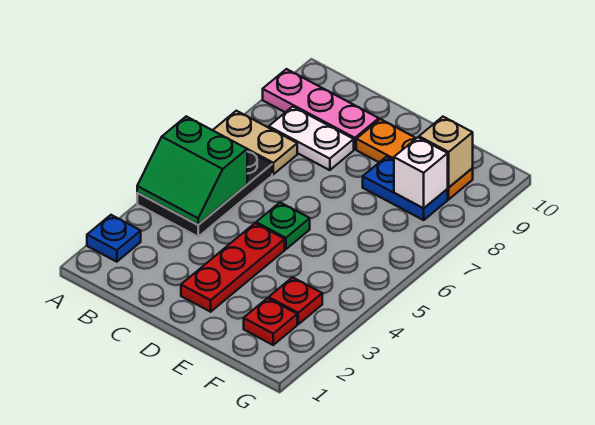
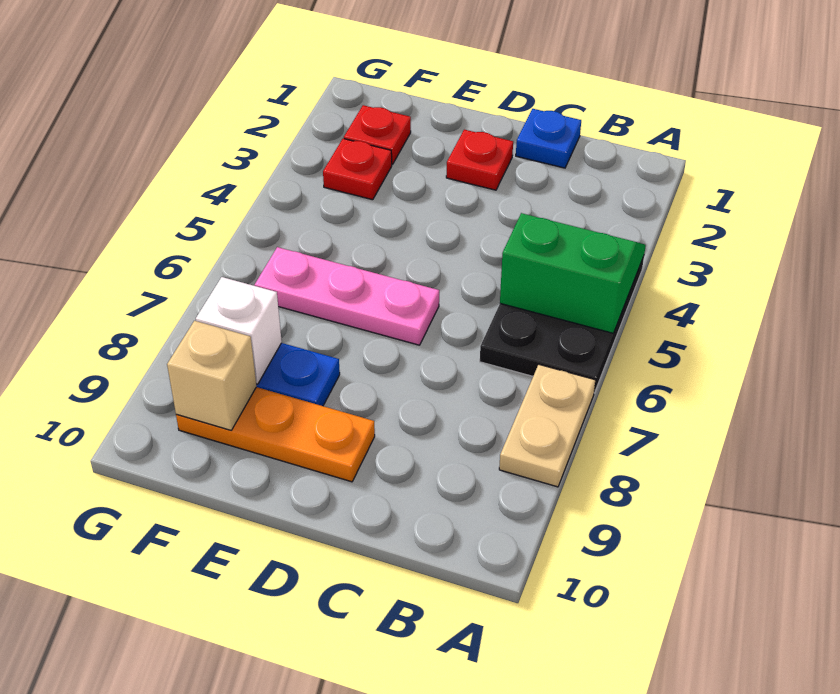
blue 1x1 plate [87,215,141,262] -> blue 1x1 plate moved to [516,109,581,168]
tan 1x2 plate [213,111,297,174] -> tan 1x2 plate turned to [499,365,595,487]
pink 1x3 plate [263,69,379,149] -> pink 1x3 plate moved to [255,247,439,345]
white 1x2 plate [269,107,354,170] -> none
red 1x3 plate [181,223,285,312] -> red 1x1 plate [446,130,513,190]
green 1x1 plate [256,202,310,249] -> none

